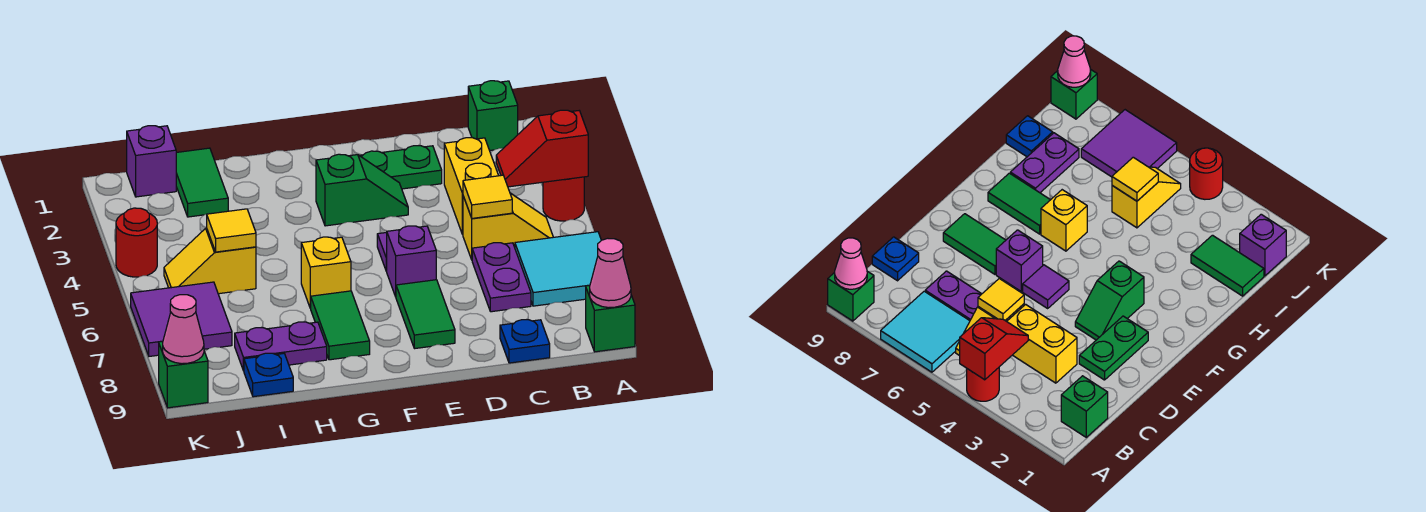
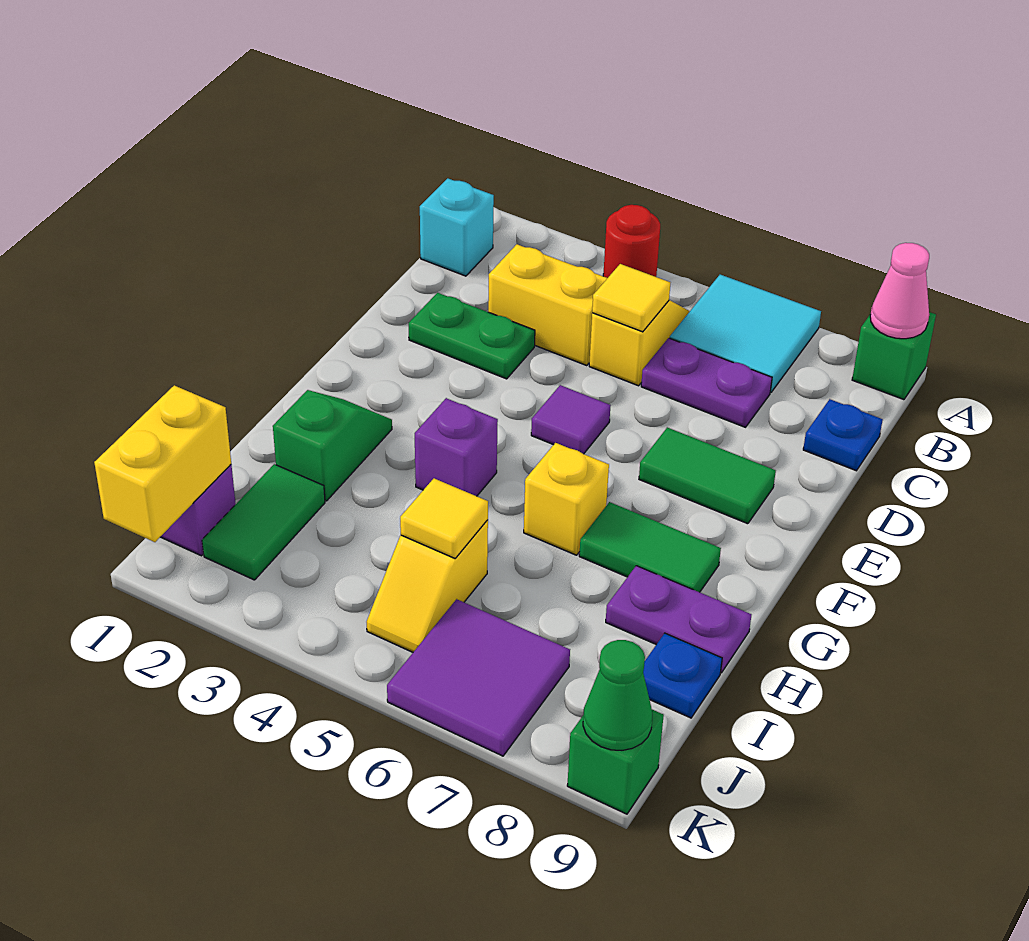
red 1x2 slope [496,110,588,187] -> none
green 1x1 brick [468,81,518,151] -> cyan 1x1 brick [420,178,494,276]
green 1x2 plate [359,146,442,189] -> green 1x2 plate turned to [409,293,535,379]
green 1x2 slope [316,154,408,226] -> green 1x2 slope moved to [273,390,392,501]
purple 1x1 brick [386,226,436,297] -> purple 1x1 brick moved to [415,398,498,496]
purple 1x2 plate [235,322,327,371] -> purple 1x2 plate turned to [606,566,752,673]
green 1x2 tile [176,148,228,217] -> green 1x2 tile turned to [202,464,325,580]
none -> yellow 1x2 brick [94,385,231,542]
red 1x1 round brick [116,208,157,277] -> none
pink 1x1 cone [163,295,204,364] -> green 1x1 cone [583,640,652,750]

